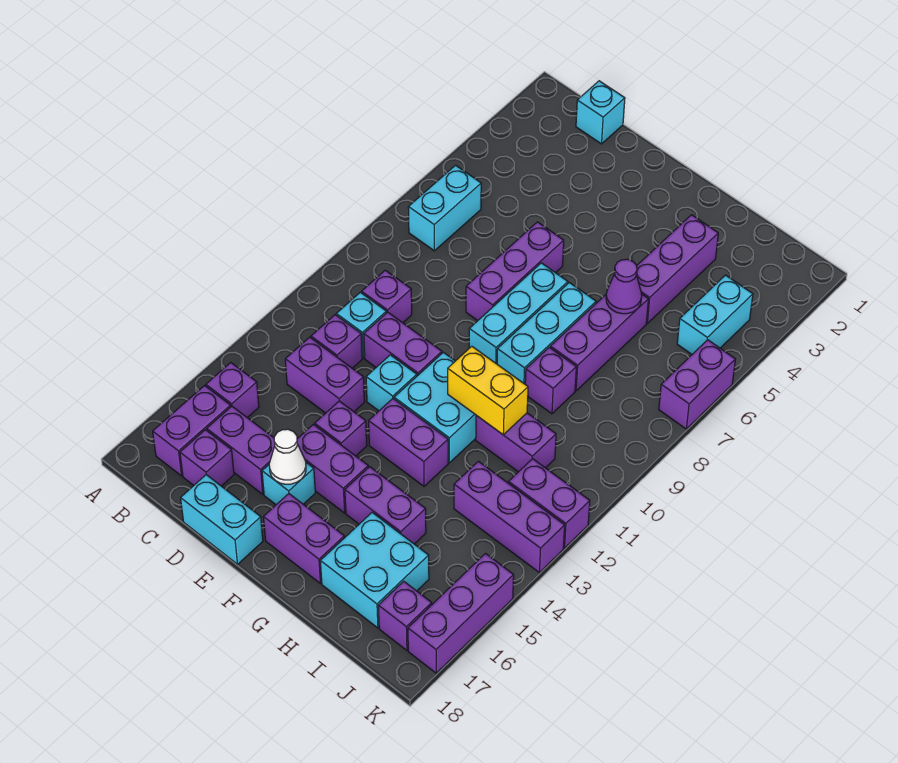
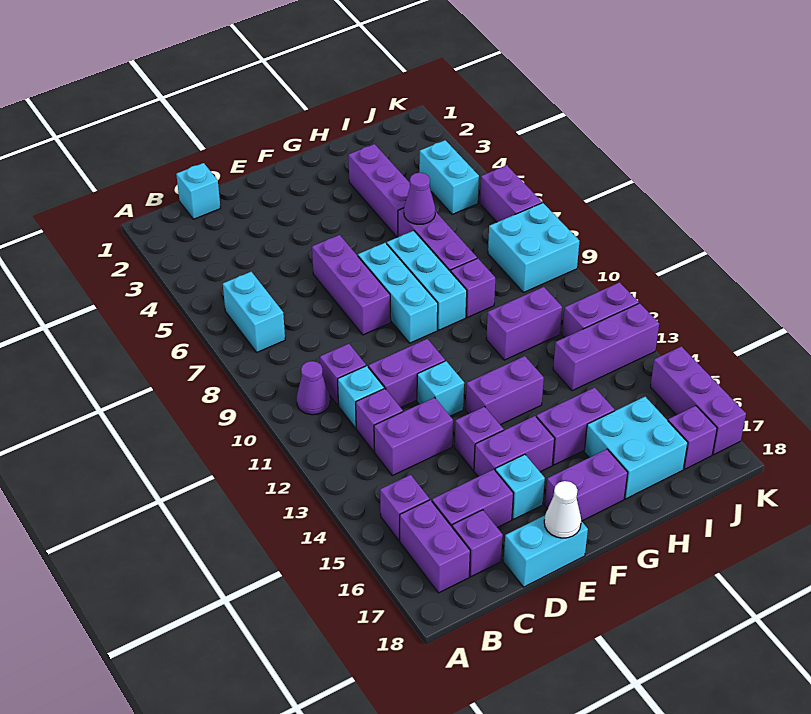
none -> purple 1x1 cone [297,361,330,415]
white 1x1 cone [269,429,306,484] -> white 1x1 cone moved to [544,481,581,538]
cyan 2x2 brick [394,352,476,463] -> cyan 2x2 brick moved to [488,203,579,293]
yellow 1x2 brick [448,346,528,435] -> none

